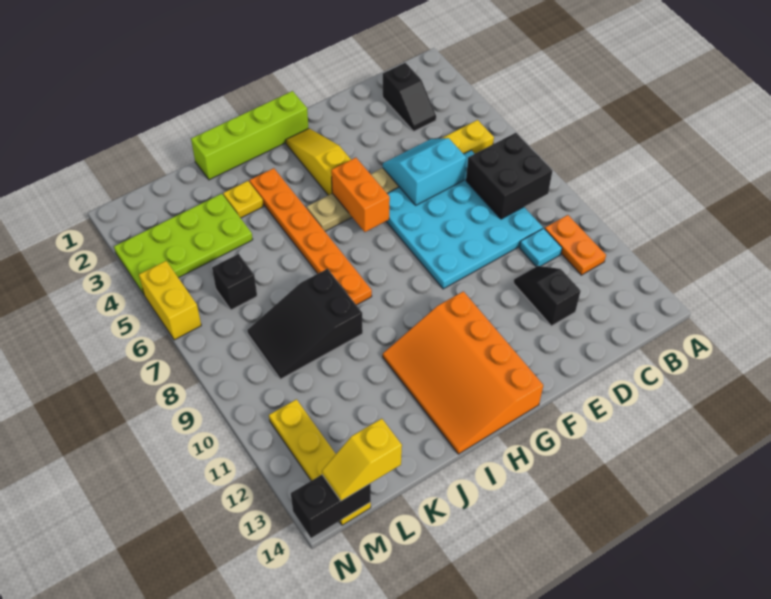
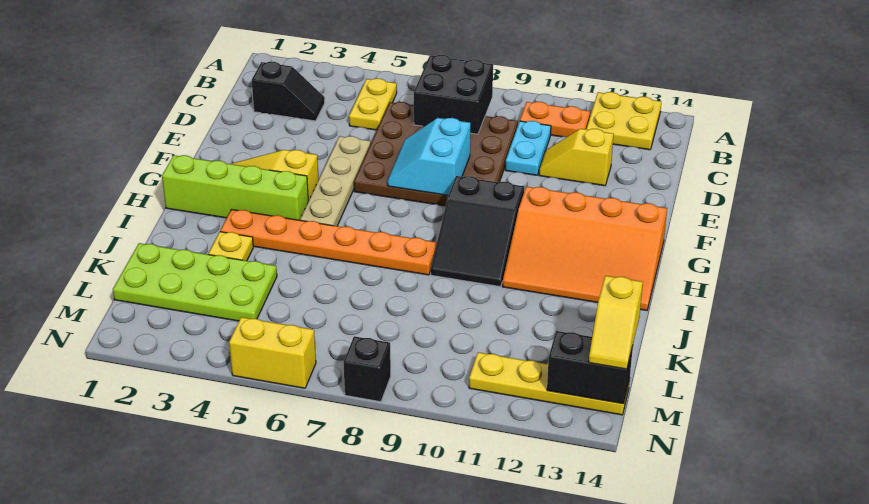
none -> yellow 2x2 plate [586,92,661,150]
cyan 4x4 plate [386,150,543,289] -> brown 4x4 plate [354,102,518,206]
cyan 1x1 plate [519,228,562,267] -> cyan 1x2 plate [505,121,551,175]
cyan 2x2 slope [383,138,466,205] -> cyan 2x2 slope moved to [388,118,471,195]
black 1x2 slope [514,266,581,326] -> yellow 1x2 slope [539,129,614,186]
lime 1x4 brick [191,91,309,180] -> lime 1x4 brick turned to [162,155,308,220]
orange 1x2 brick [331,158,390,232] -> none
black 2x3 slope [247,269,363,379] -> black 2x3 slope moved to [431,176,524,287]
lime 2x4 plate [114,194,253,294] -> lime 2x4 plate turned to [113,243,277,321]
black 1x1 brick [212,254,257,310] -> black 1x1 brick moved to [343,336,391,402]
black 1x2 brick [291,475,371,538] -> black 1x2 brick turned to [547,331,633,404]

